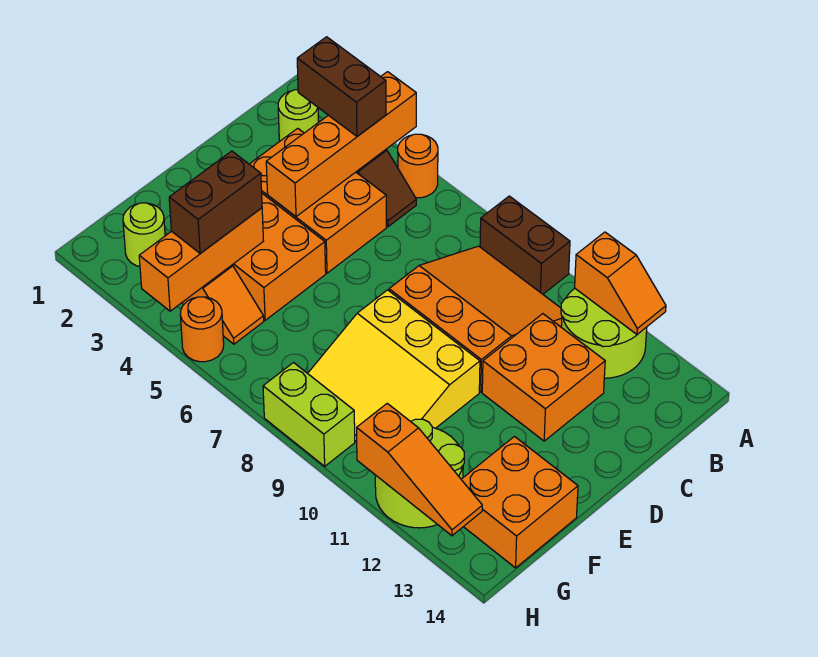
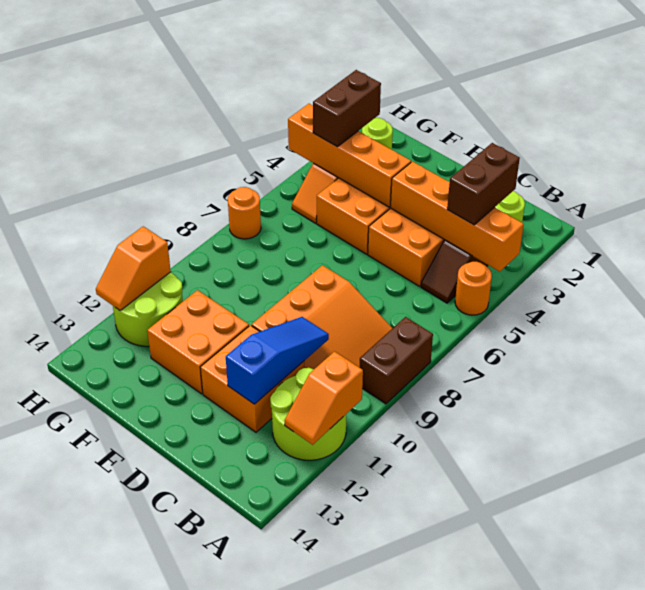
none -> blue 1x3 slope [226,317,329,404]
yellow 3x3 slope [308,290,480,442] -> none
orange 1x3 brick [139,208,263,311] -> orange 1x4 brick [288,104,411,207]
brown 1x2 brick [169,151,262,254] -> brown 1x2 brick turned to [313,70,381,147]
orange 2x2 brick [461,437,578,568] -> orange 2x2 brick moved to [147,290,249,394]
orange 1x1 round brick [180,297,224,362] -> orange 1x1 round brick moved to [228,187,261,239]
lime 1x2 brick [263,363,355,466] -> none
orange 1x3 slope [357,403,482,536] -> orange 1x2 slope [96,226,171,310]

